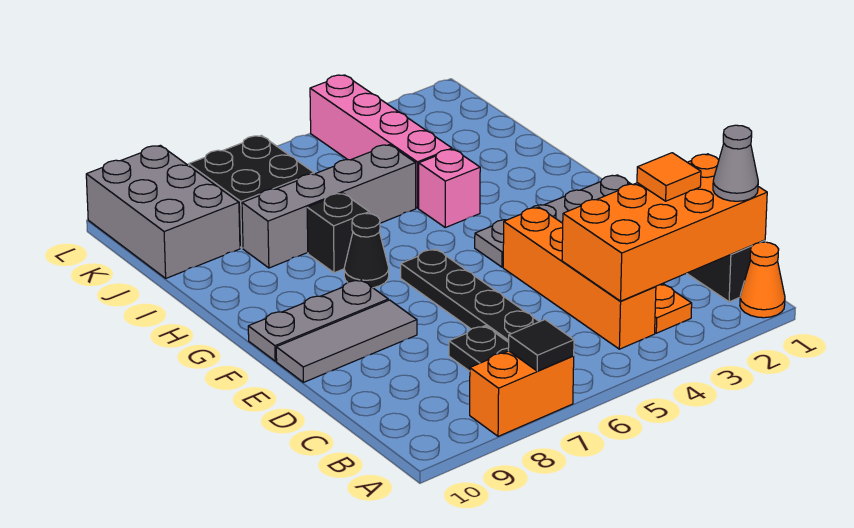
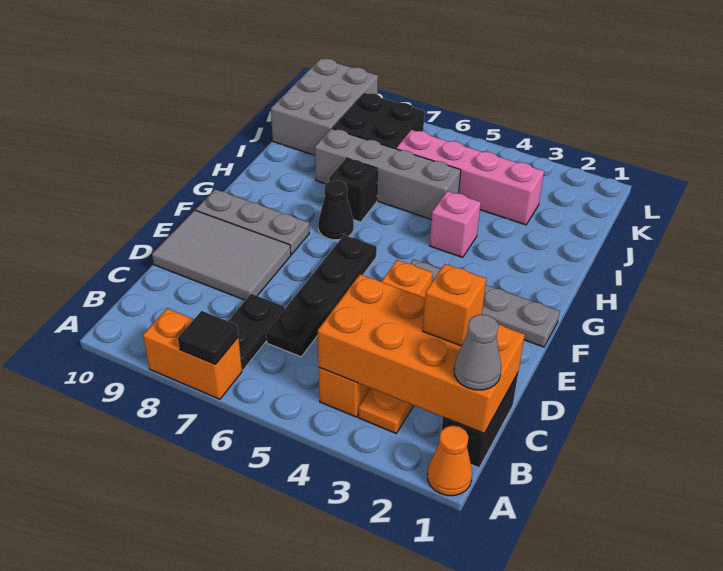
orange 1x1 tile [637,153,701,201] -> orange 1x1 brick [423,264,486,346]
grey 1x3 tile [276,300,417,382] -> grey 2x3 tile [152,210,291,300]
pink 1x4 brick [310,75,452,208] -> pink 1x4 brick turned to [396,130,544,225]

